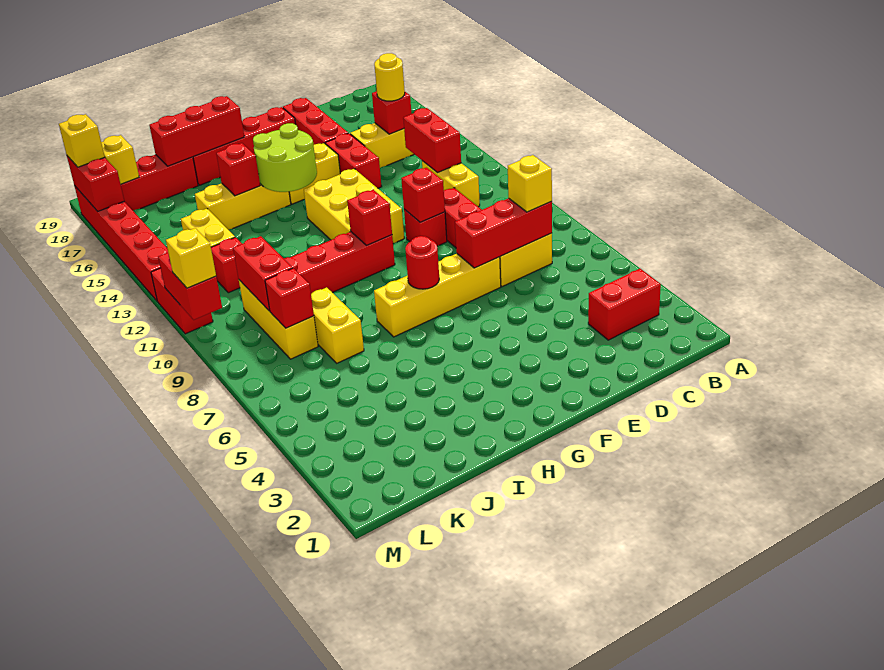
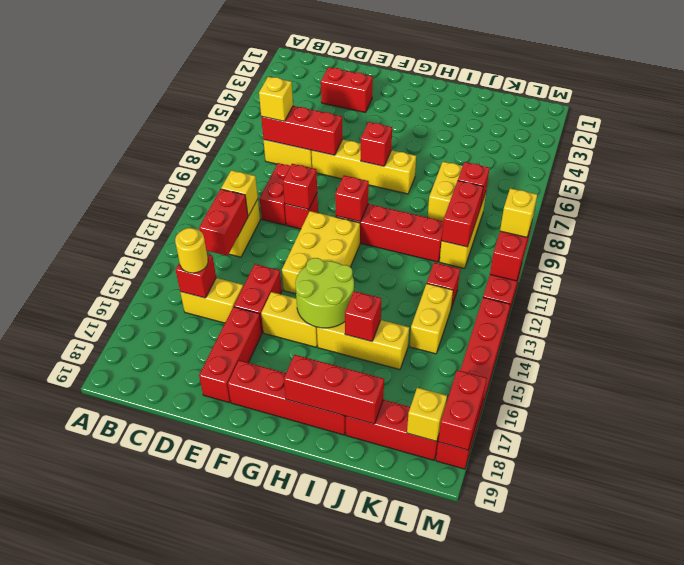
red 1x2 brick [588,269,661,340] -> red 1x2 brick moved to [321,67,373,112]
red 1x1 round brick [405,236,439,289] -> red 1x1 brick [361,122,392,166]
yellow 1x1 brick [59,114,105,167] -> yellow 1x1 brick moved to [221,170,258,216]

